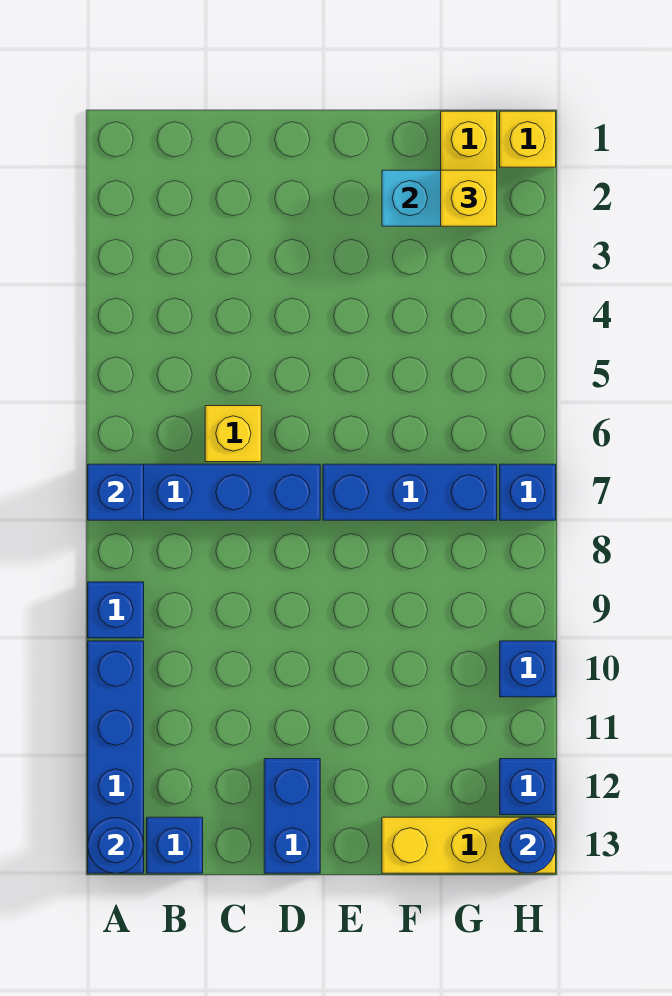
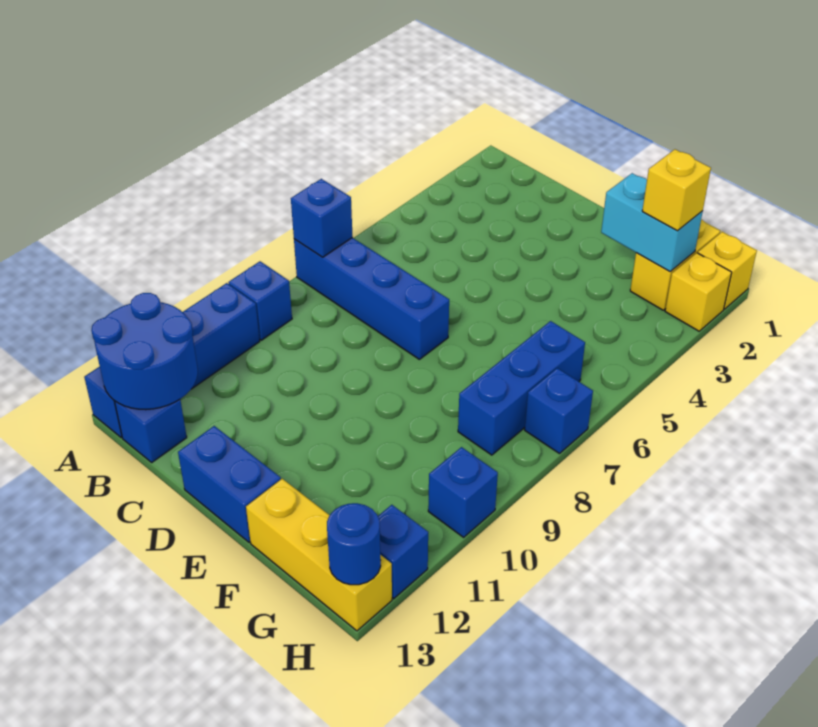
blue 1x1 round brick [88,817,144,873] -> blue 2x2 round brick [91,293,198,410]
yellow 1x1 brick [205,406,261,462] -> yellow 1x1 brick moved to [665,253,732,331]
blue 1x2 brick [264,759,320,873] -> blue 1x2 brick turned to [178,426,281,542]
blue 1x3 brick [323,464,497,520] -> blue 1x3 brick turned to [458,321,585,455]

